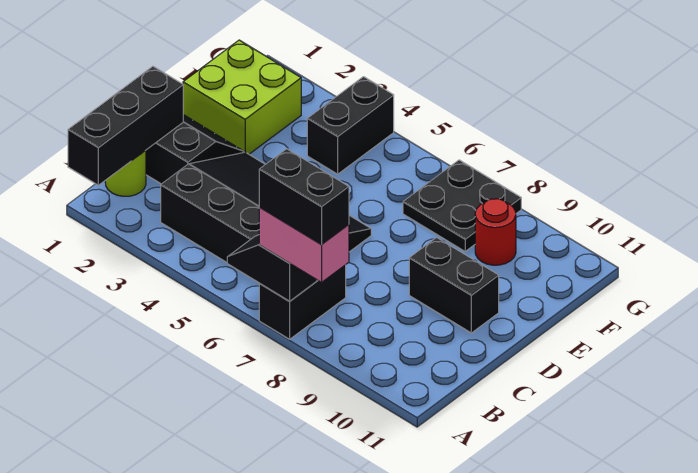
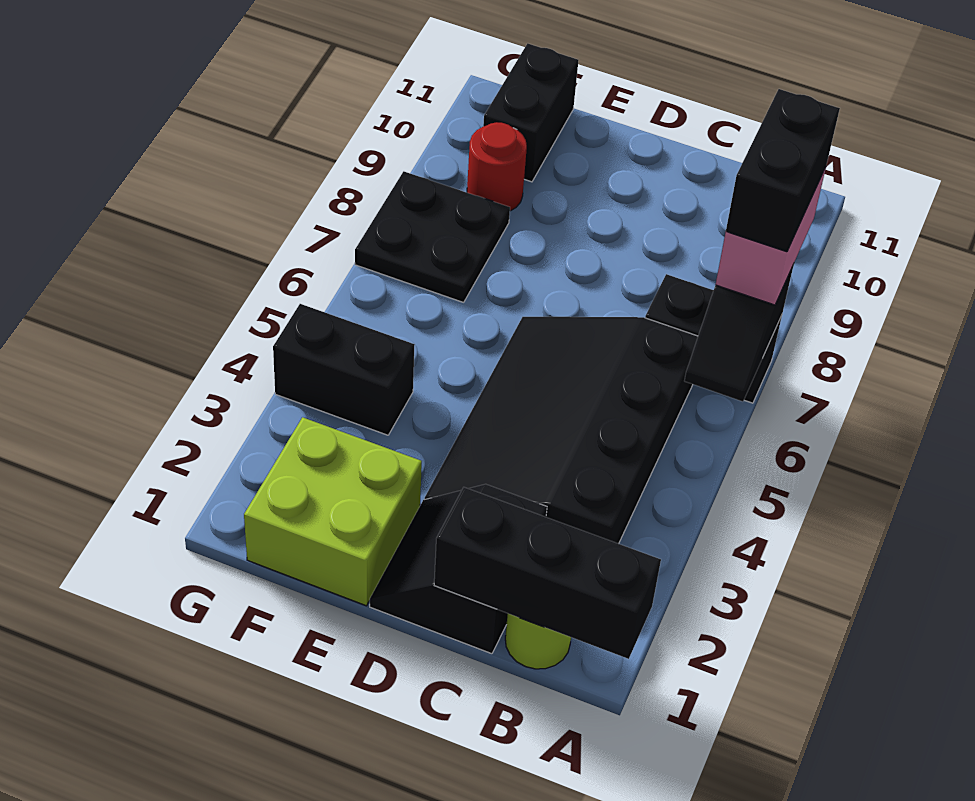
black 1x2 brick [409,238,499,333] -> black 1x2 brick moved to [483,43,579,182]

